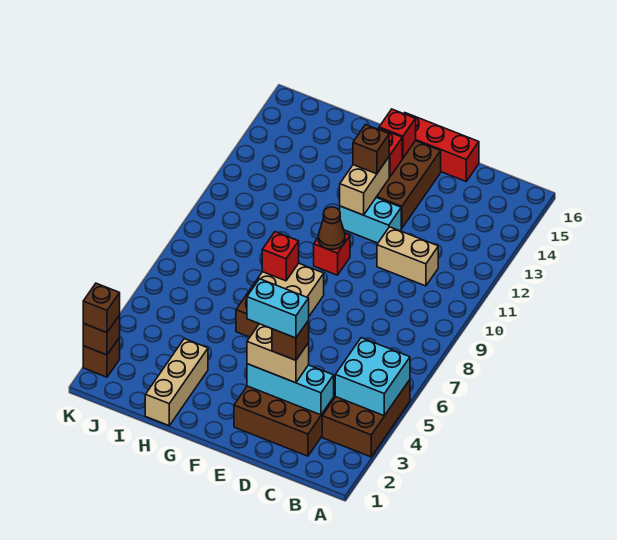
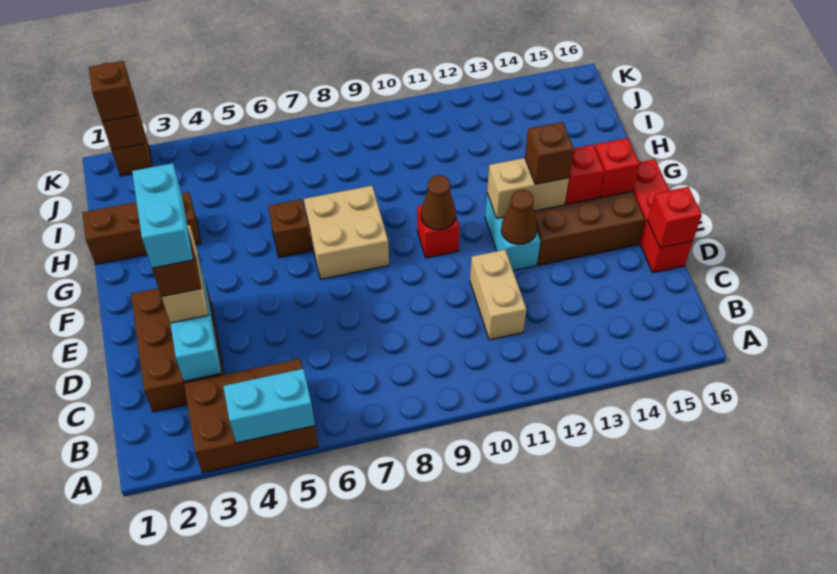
cyan 2x2 brick [335,338,410,416] -> cyan 1x2 brick [223,369,315,443]
none -> brown 1x1 cone [501,190,537,244]
red 1x1 brick [262,232,299,281] -> red 1x1 brick moved to [648,187,702,248]
tan 1x3 brick [145,339,208,426] -> brown 1x3 brick [83,192,201,264]

